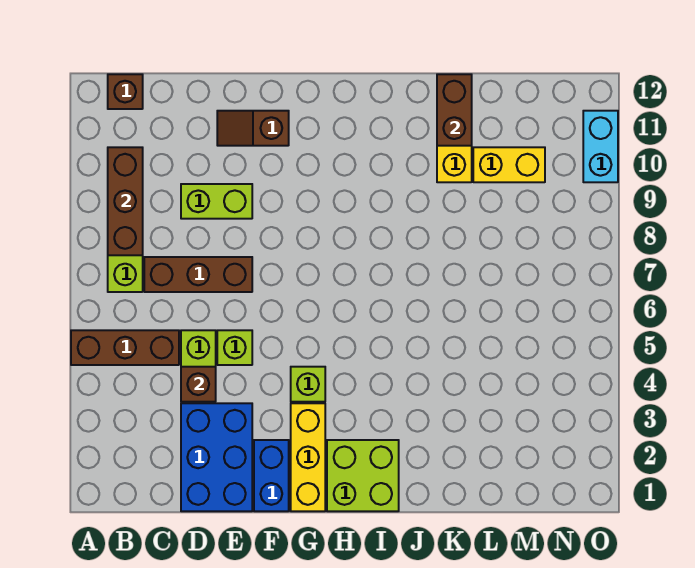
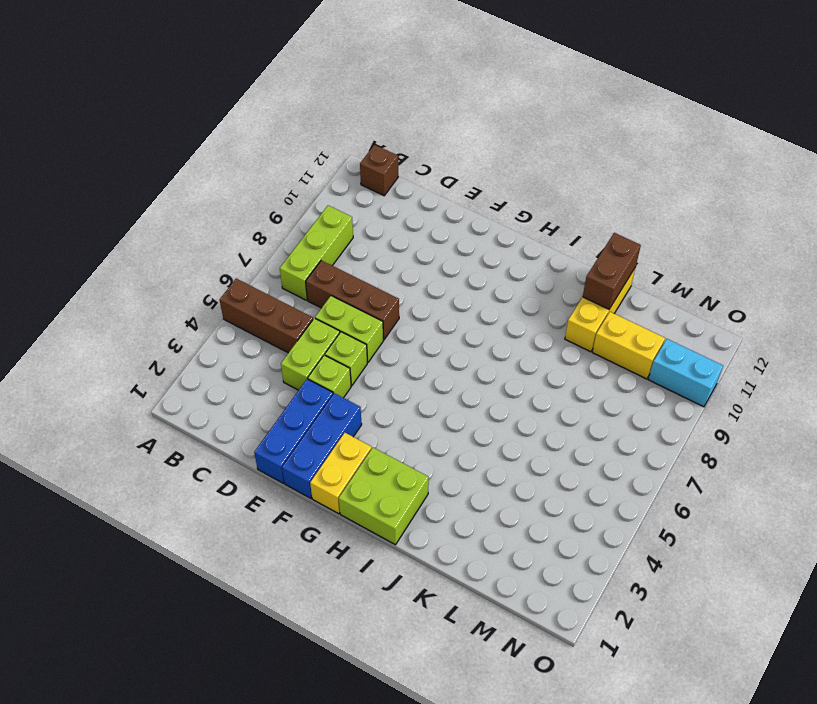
brown 1x3 brick [108,147,143,255] -> none
blue 2x3 brick [181,403,252,511] -> blue 1x3 brick [254,379,333,483]
brown 1x1 brick [181,367,216,402] -> none
lime 1x2 brick [181,184,252,219] -> lime 1x2 brick moved to [315,296,383,362]
brown 1x2 slope [217,111,289,146] -> none
blue 1x2 brick [254,440,289,511] -> blue 1x3 brick [282,393,362,498]
yellow 1x3 brick [291,403,325,511] -> yellow 1x2 brick [310,433,372,514]
lime 1x1 brick [291,367,325,402] -> lime 1x1 brick moved to [308,355,351,398]
cyan 1x2 brick [583,111,618,182] -> cyan 1x2 brick turned to [648,339,723,407]

